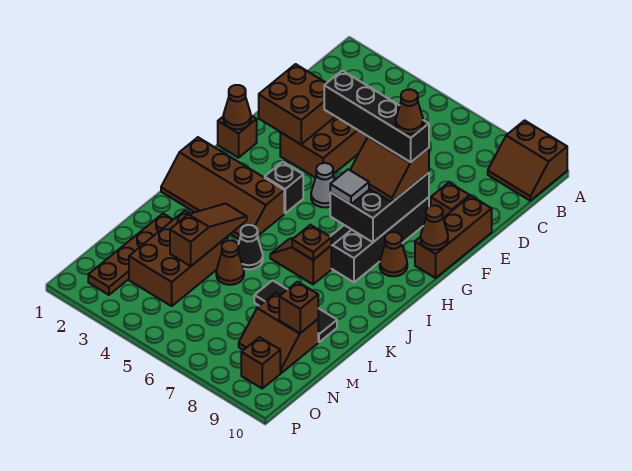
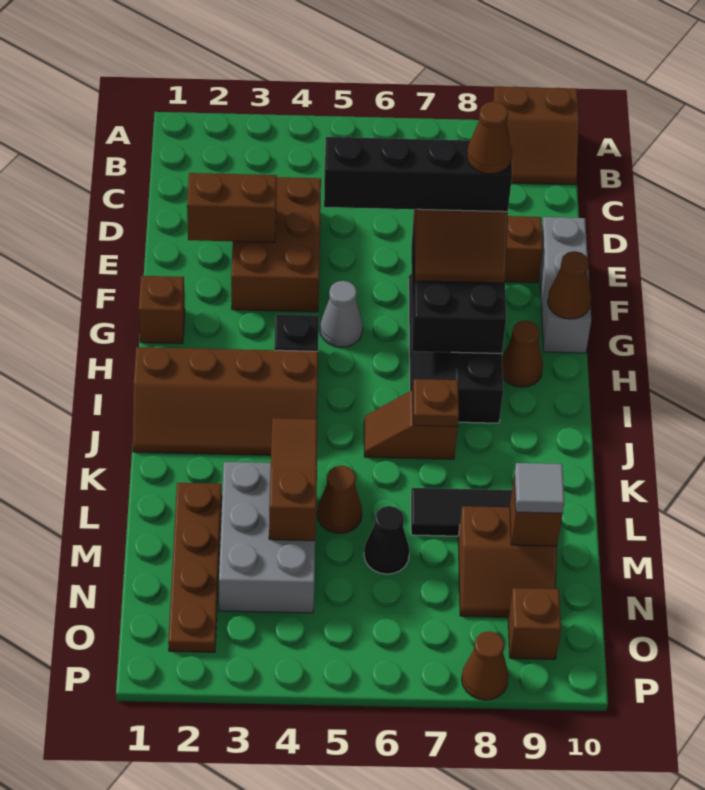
brown 2x2 brick [259,64,335,144] -> brown 1x2 brick [187,173,277,242]
brown 1x3 brick [415,196,492,278] -> grey 1x3 brick [540,217,591,353]
brown 1x1 cone [223,85,251,129] -> brown 1x1 cone moved to [462,631,509,700]
grey 1x1 tile [330,169,369,204] -> grey 1x1 tile moved to [514,463,564,513]
black 1x1 cone [238,225,263,269] -> black 1x1 cone moved to [364,506,410,574]
brown 2x3 brick [129,211,228,306] -> grey 2x3 brick [219,462,315,613]

